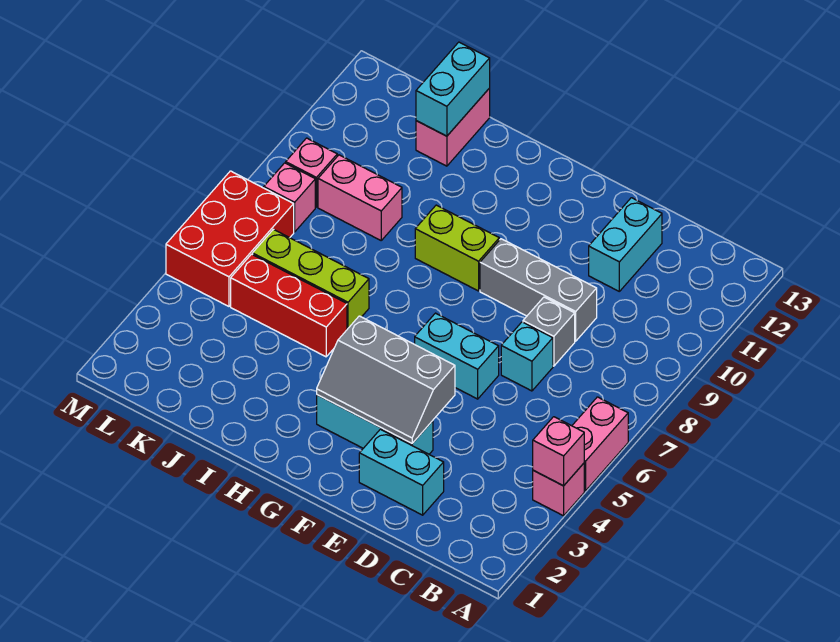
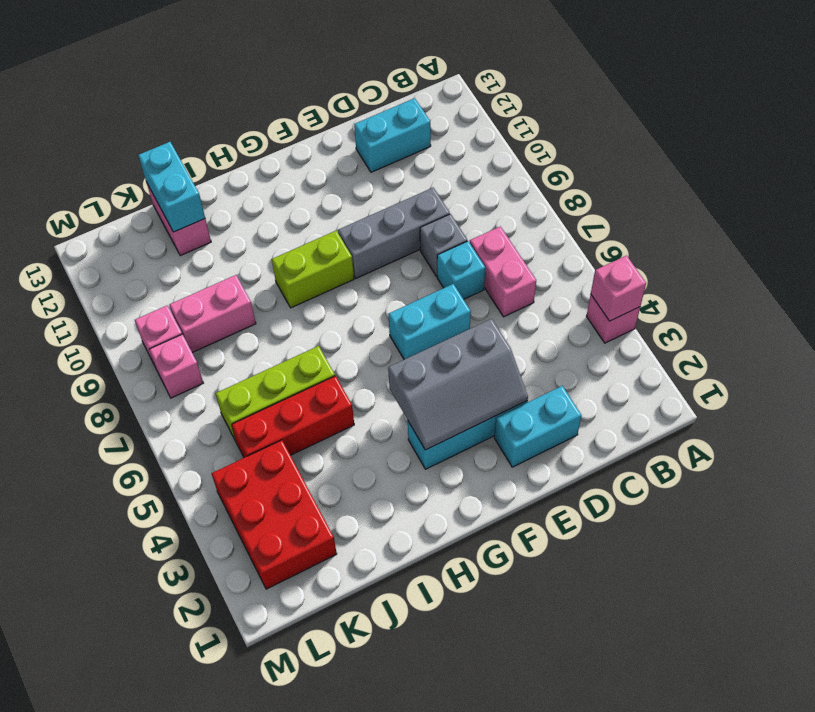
pink 1x2 brick [572,397,628,491] -> pink 1x2 brick moved to [470,227,536,317]
cyan 1x2 brick [589,198,662,291] -> cyan 1x2 brick turned to [354,98,431,172]
red 2x3 brick [166,171,294,306] -> red 2x3 brick moved to [211,440,337,589]

